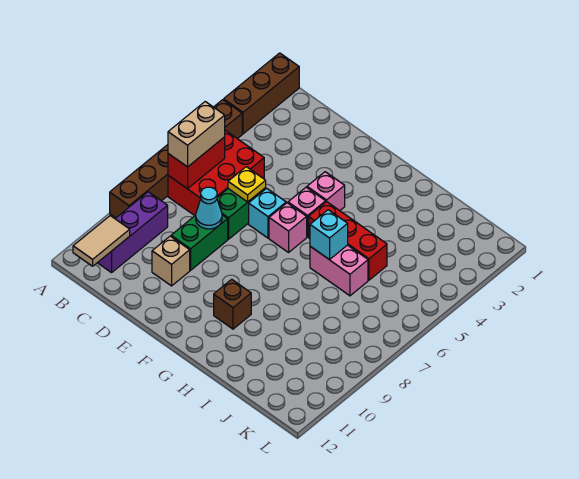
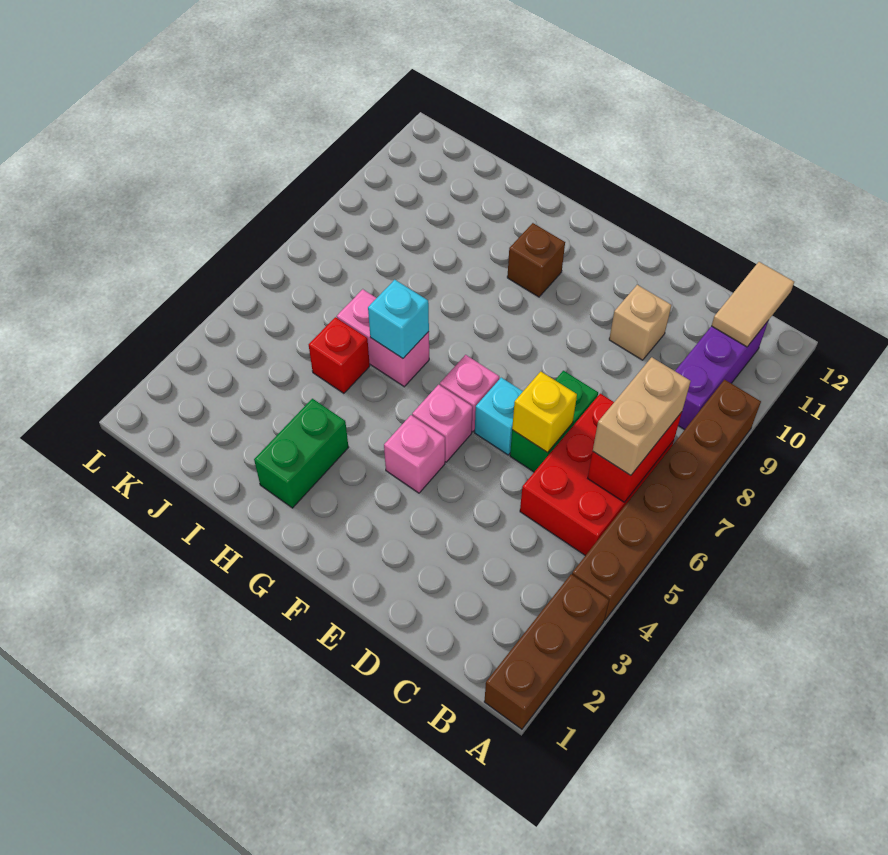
yellow 1x1 plate [228,167,266,202] -> yellow 1x1 brick [512,372,577,453]
green 1x2 brick [171,215,228,270] -> green 1x2 brick moved to [254,399,349,508]
cyan 1x1 cone [196,187,222,229] -> none
red 1x3 brick [309,202,387,280] -> red 1x1 brick [309,317,370,393]

